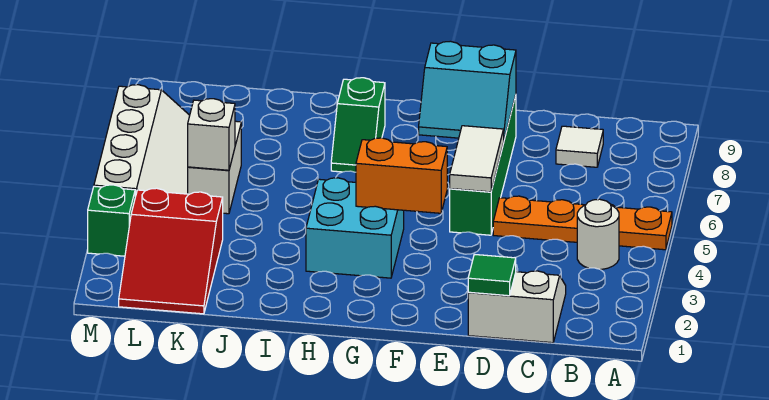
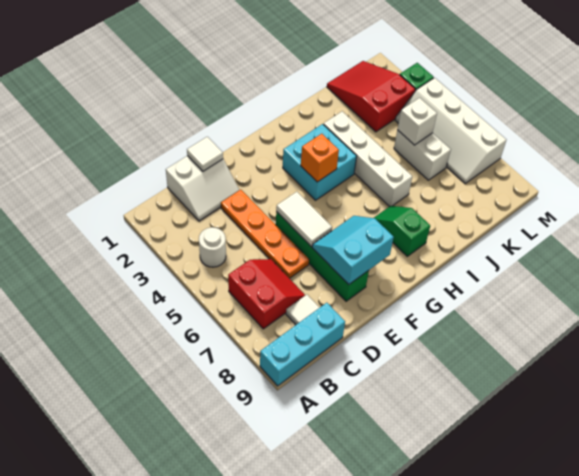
orange 1x4 plate [493,196,672,250] -> orange 1x4 plate turned to [221,190,309,278]
none -> cyan 1x3 brick [260,303,345,386]
none -> red 2x2 slope [228,259,305,329]
green 1x1 tile [468,254,516,296] -> white 1x1 tile [187,137,223,171]
orange 1x2 brick [356,138,447,213] -> orange 1x1 brick [301,134,339,182]
none -> white 1x4 brick [323,111,412,207]

